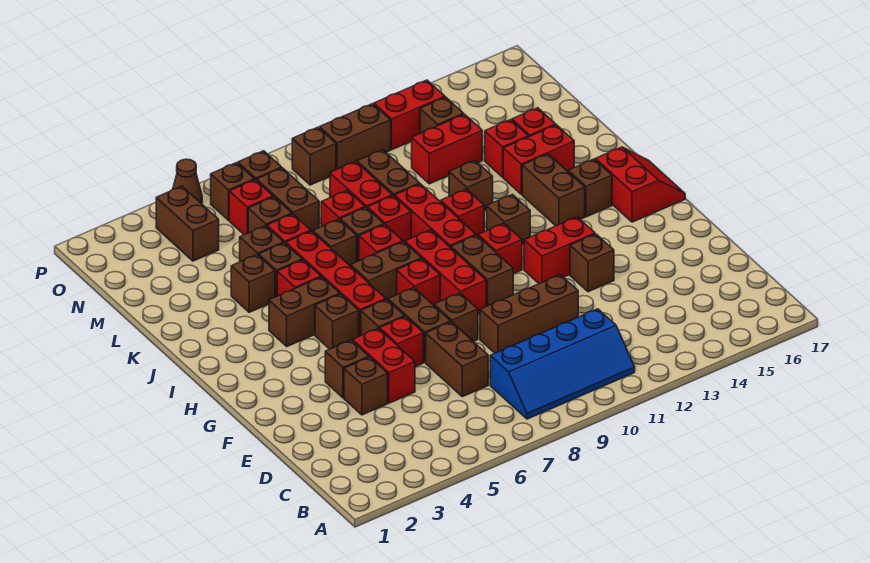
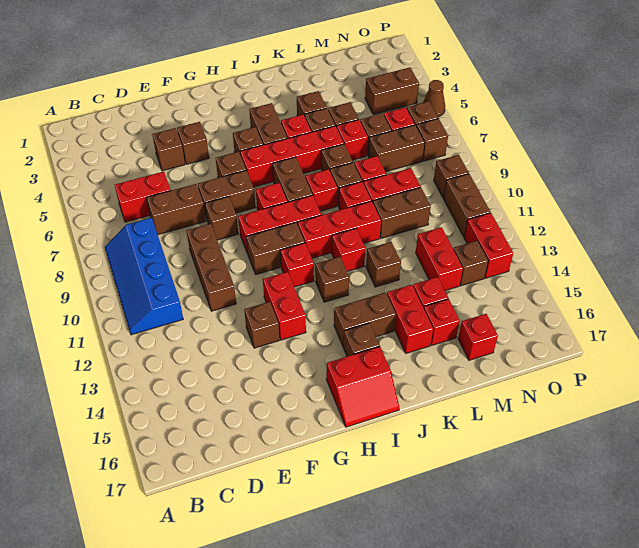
red 1x2 brick [352,328,415,403] -> red 1x2 brick moved to [115,172,171,222]
red 1x1 brick [380,317,423,367] -> red 1x1 brick moved to [458,314,498,360]

